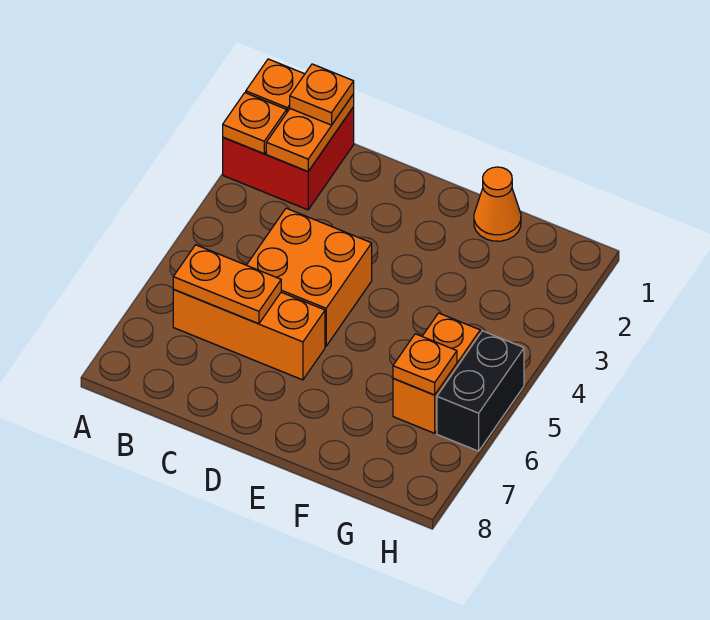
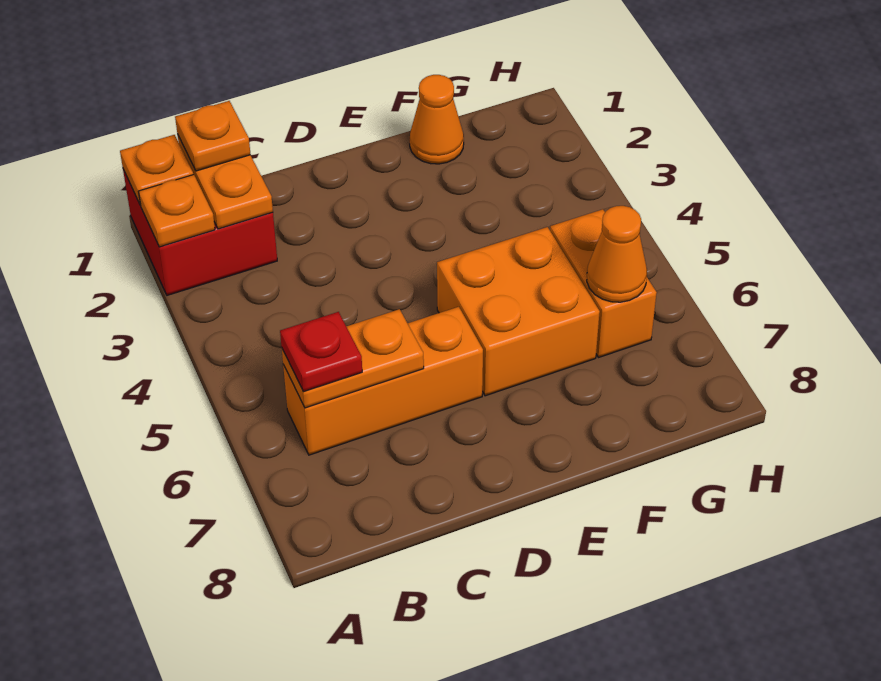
none -> red 1x1 plate [280,312,362,392]
orange 2x2 brick [247,208,372,346] -> orange 2x2 brick moved to [437,227,600,396]
orange 1x1 plate [393,334,457,395] -> orange 1x1 cone [587,206,647,302]
black 1x2 brick [437,331,524,451] -> none

